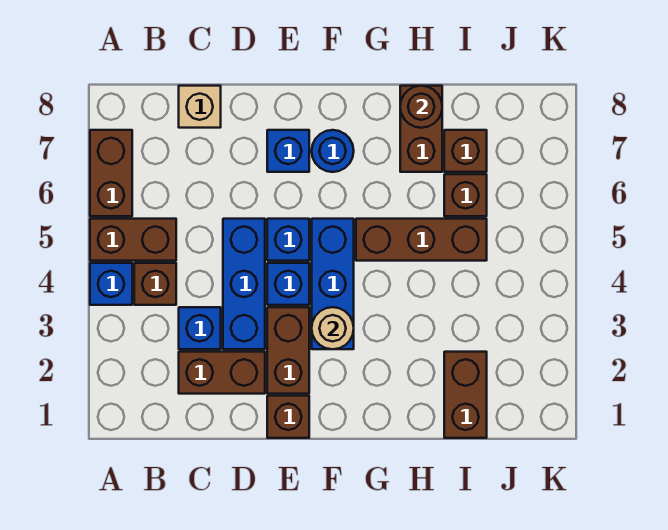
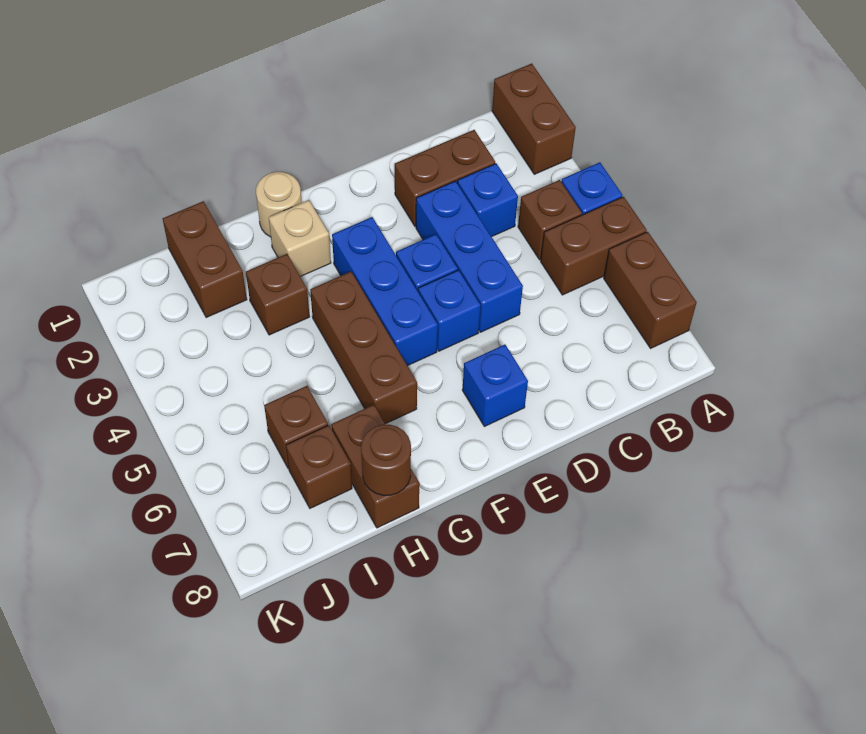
tan 1x1 brick [179,86,221,128] -> tan 1x1 brick moved to [269,200,331,277]
brown 1x1 brick [267,396,309,438] -> brown 1x1 brick moved to [246,254,310,335]
brown 1x2 brick [267,307,309,394] -> brown 1x2 brick moved to [492,64,576,174]
tan 1x1 round brick [312,307,354,349] -> tan 1x1 round brick moved to [256,172,302,237]
blue 1x1 round brick [312,130,354,172] -> none
brown 1x3 brick [356,219,487,261] -> brown 1x3 brick turned to [310,272,417,424]

